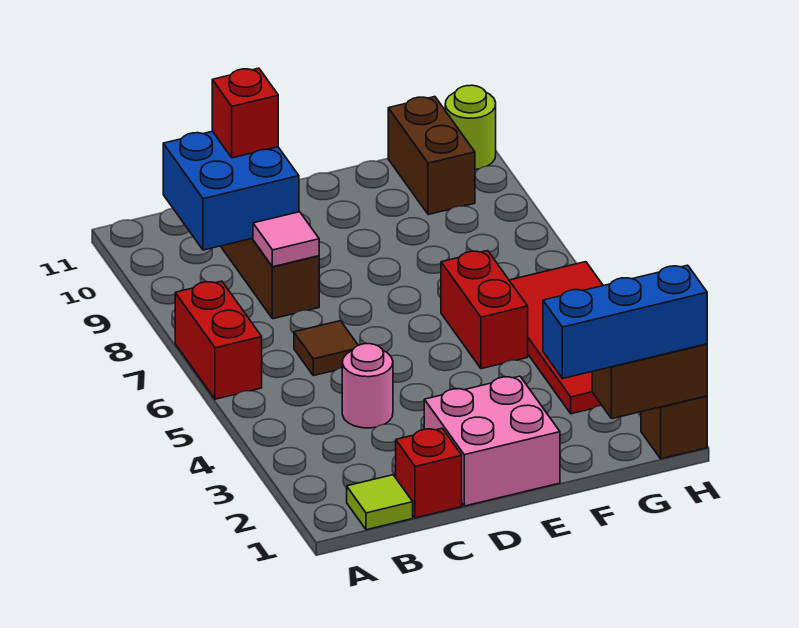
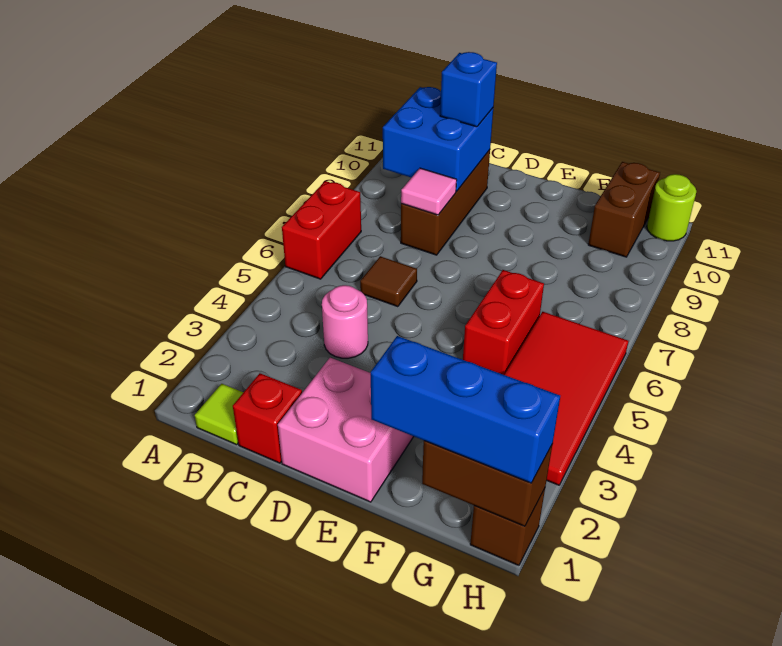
red 1x1 brick [212,68,278,158] -> blue 1x1 brick [440,52,497,127]

